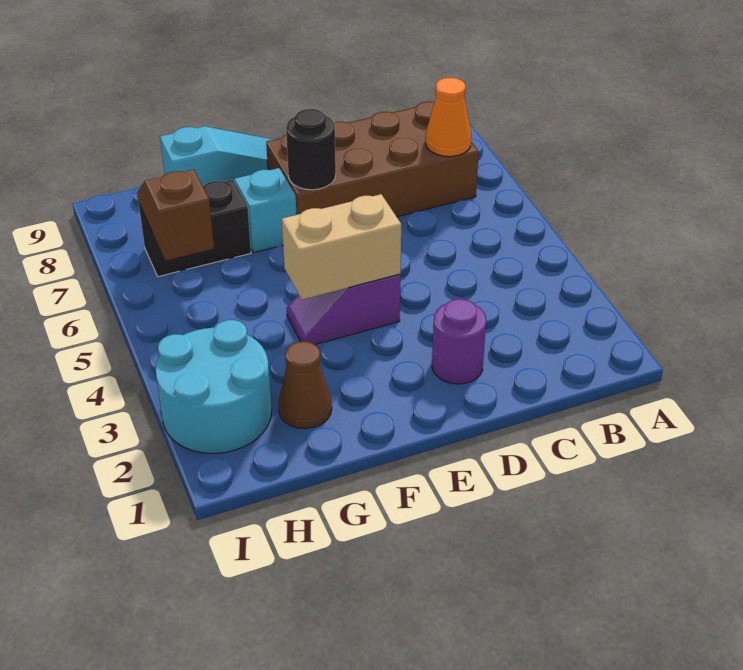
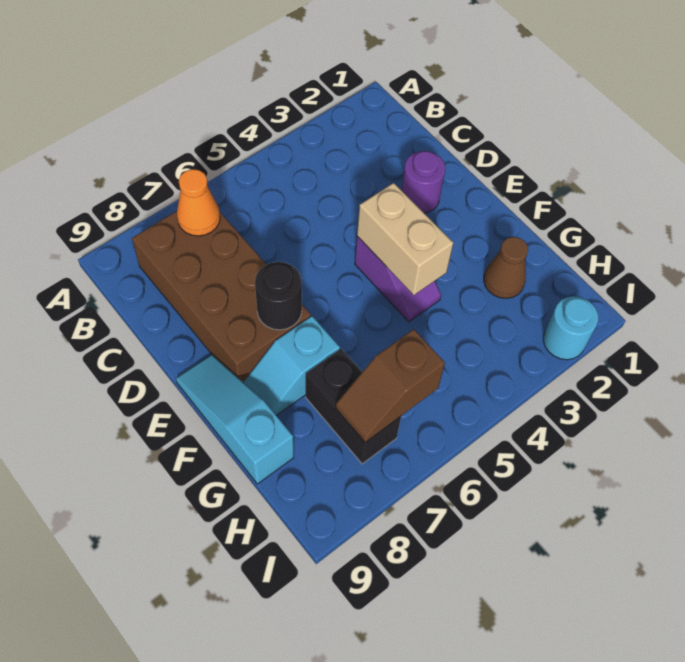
cyan 2x2 round brick [156,320,272,453] -> cyan 1x1 round brick [543,296,598,360]

